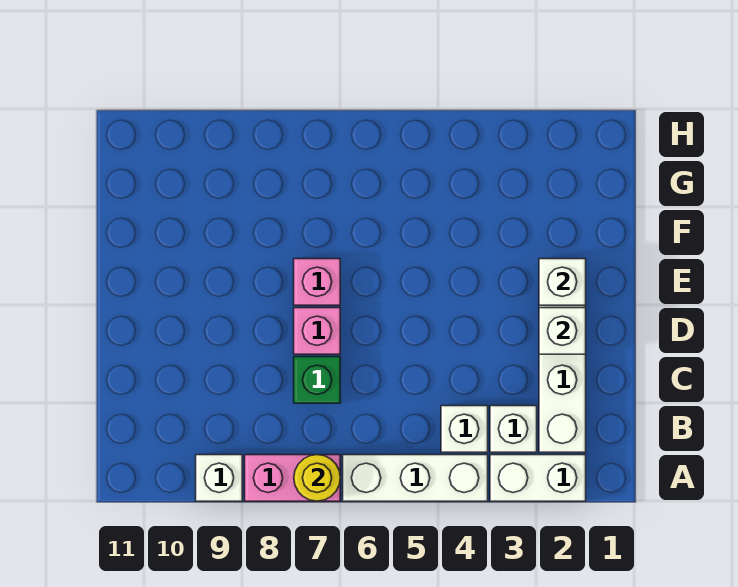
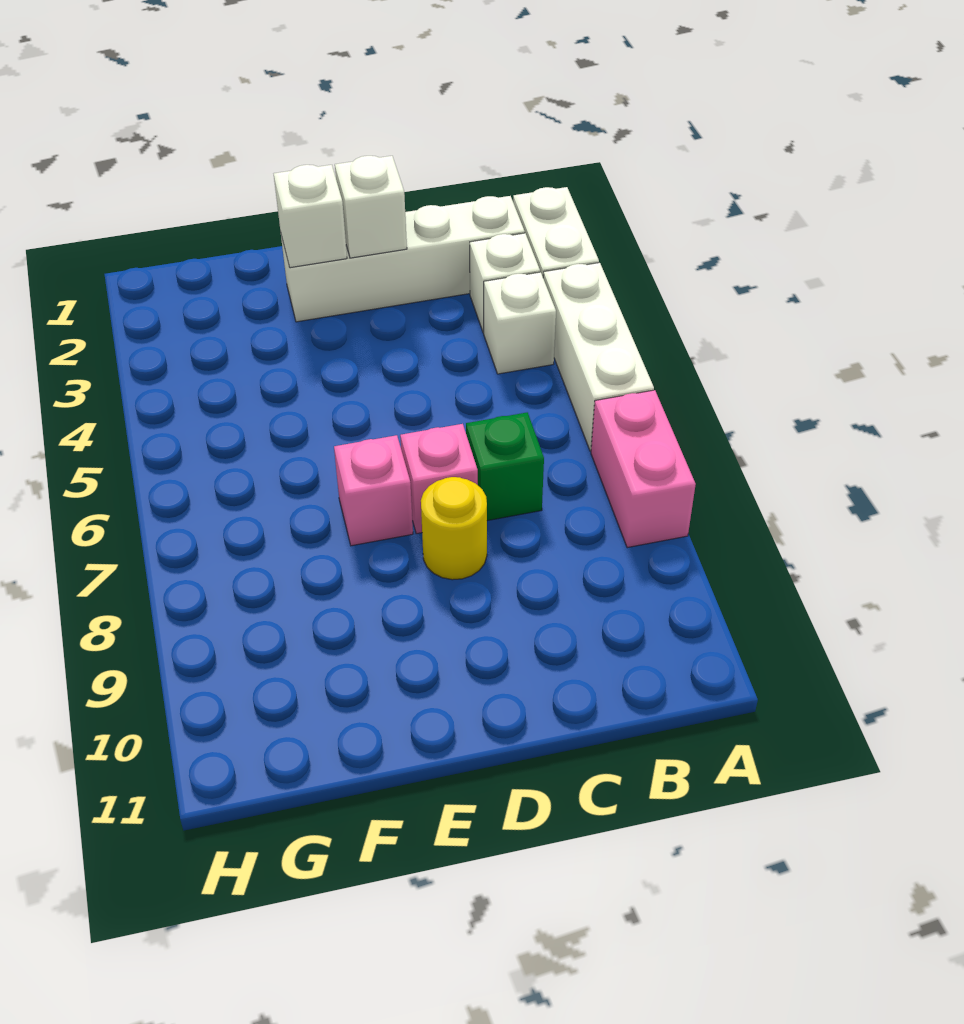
yellow 1x1 round brick [294,455,340,501] -> yellow 1x1 round brick moved to [421,477,487,580]
white 1x1 brick [196,455,242,501] -> none

